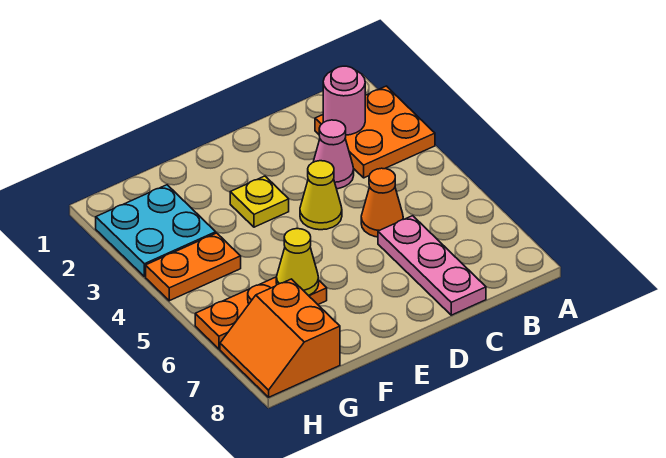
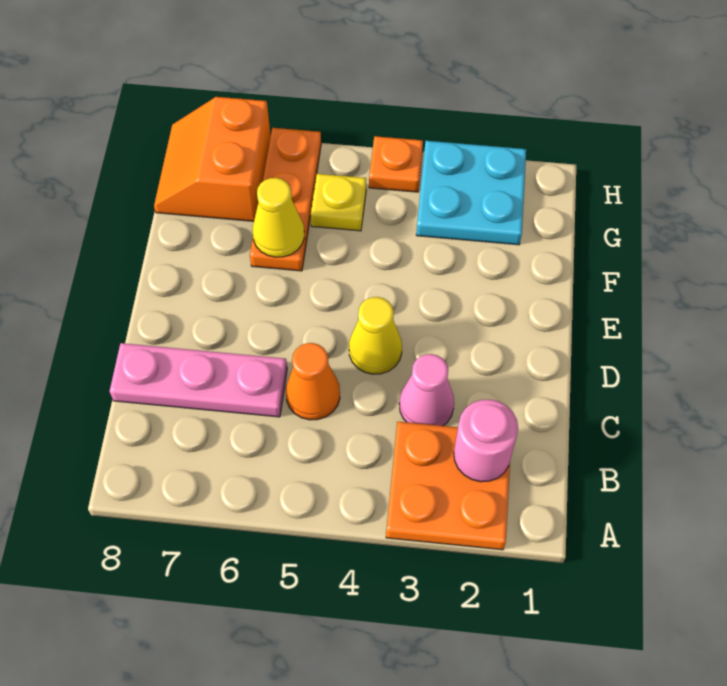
yellow 1x1 plate [230,176,289,227] -> yellow 1x1 plate moved to [311,174,366,231]
orange 1x2 plate [146,233,241,301] -> orange 1x1 plate [369,136,423,192]
orange 2x2 slope [220,279,340,397] -> orange 2x2 slope turned to [154,97,271,221]

